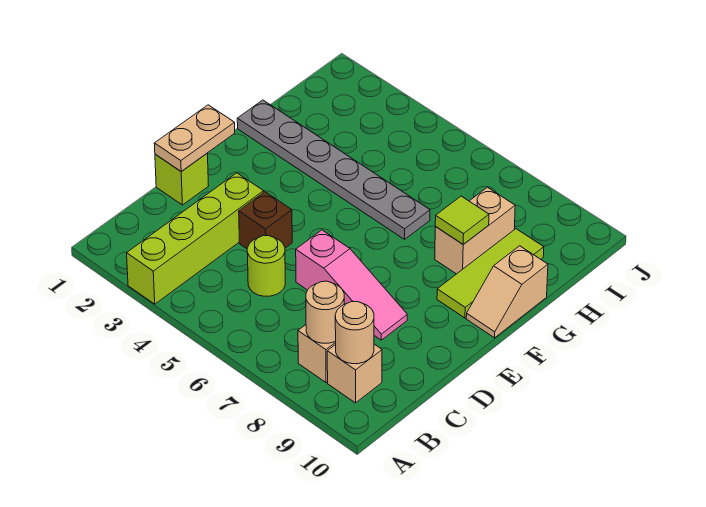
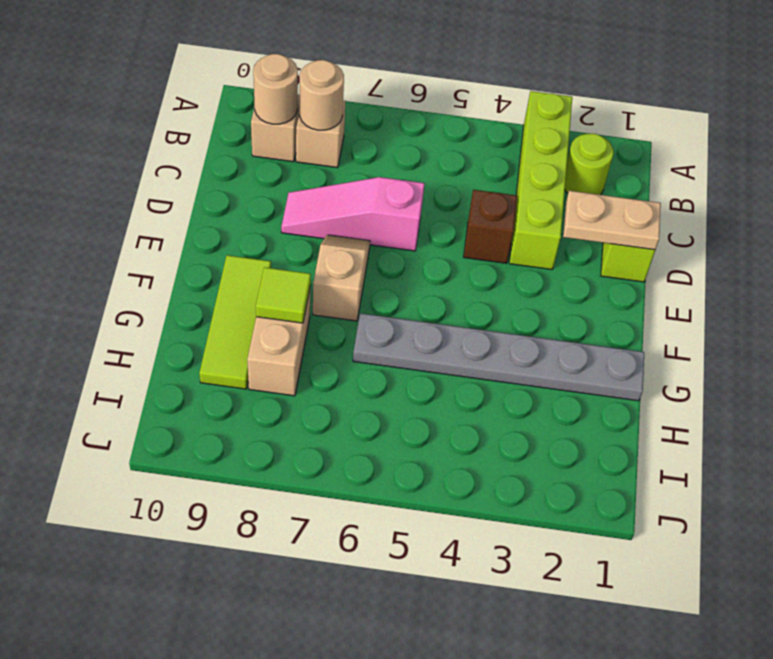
lime 1x1 round brick [247,236,285,296] -> lime 1x1 round brick moved to [565,134,614,195]
tan 1x2 plate [154,105,235,172] -> tan 1x2 plate turned to [563,191,661,250]
tan 1x2 slope [466,246,548,338] -> tan 1x2 slope moved to [313,235,370,321]

